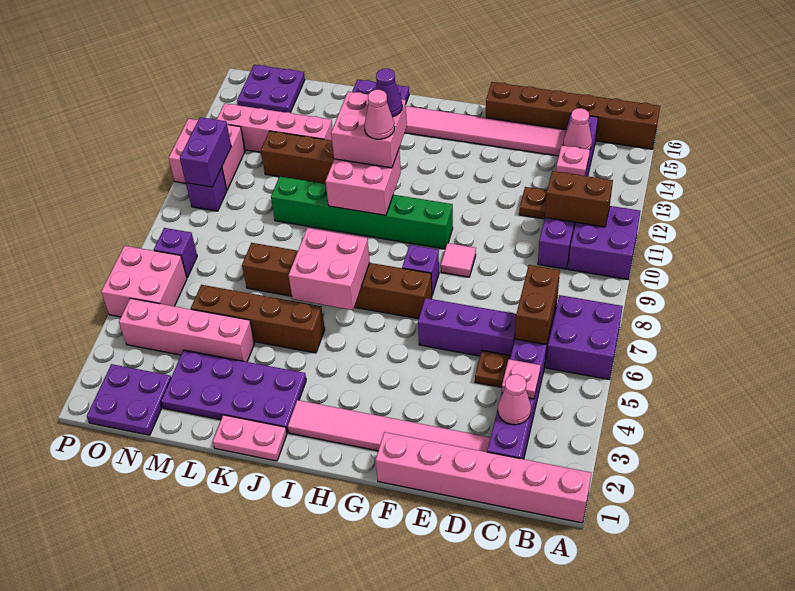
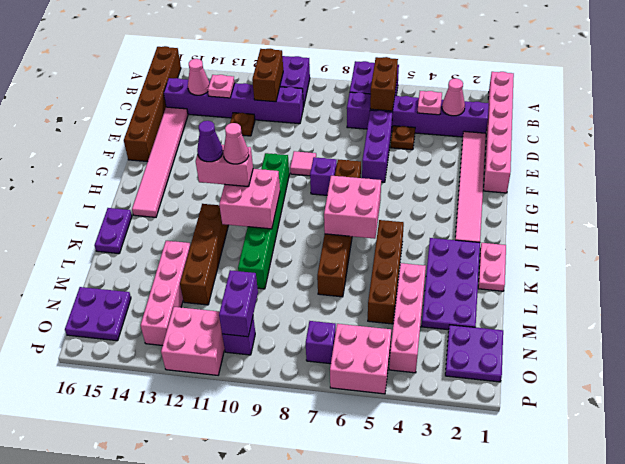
brown 1x2 brick [515,265,560,344] -> brown 1x2 brick turned to [370,57,398,111]
pink 2x2 brick [331,92,407,168] -> pink 1x2 brick [196,145,253,187]
purple 1x2 brick [180,117,231,187] -> purple 1x2 brick turned to [219,270,258,337]

